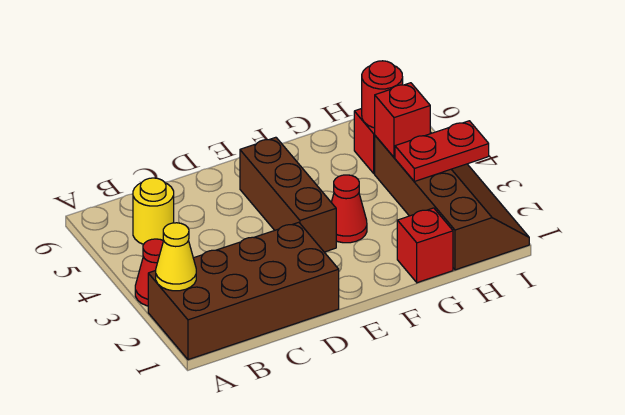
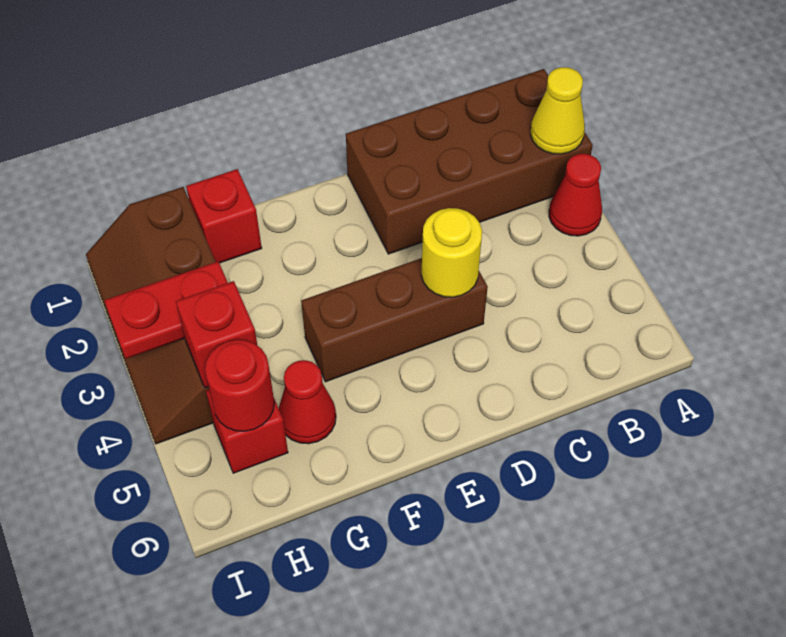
yellow 1x1 round brick [133,178,174,244] -> yellow 1x1 round brick moved to [421,208,482,297]
brown 1x3 brick [240,137,336,252] -> brown 1x3 brick turned to [301,258,488,382]
red 1x1 cone [331,175,367,243] -> red 1x1 cone moved to [279,360,336,444]

